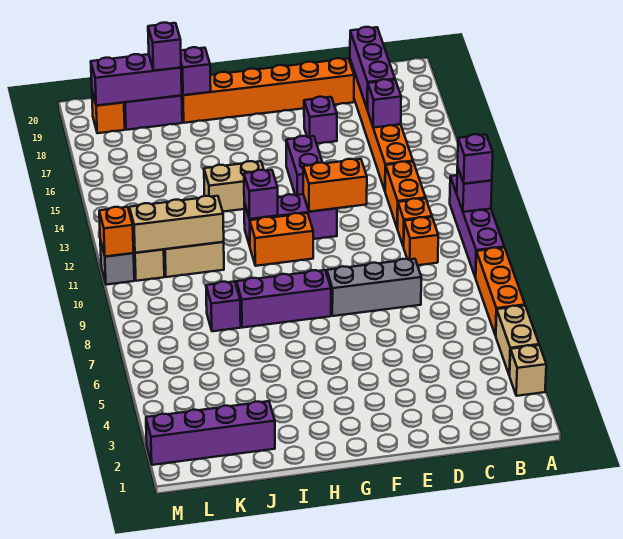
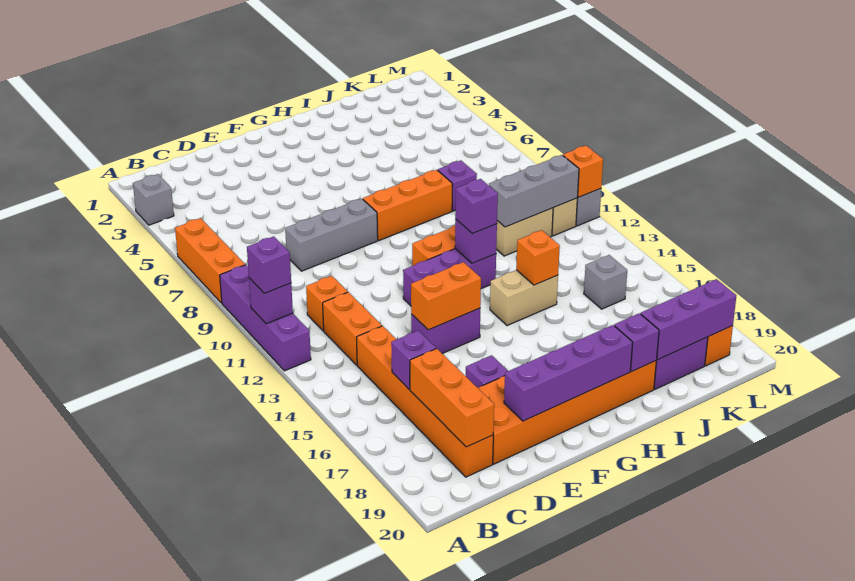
tan 1x1 brick [509,345,546,396] -> grey 1x1 brick [133,174,174,225]
tan 1x2 brick [496,306,539,375] -> none
orange 1x1 brick [404,217,438,265] -> orange 1x1 brick moved to [516,230,560,285]
purple 1x3 brick [350,27,395,109] -> orange 1x3 brick [410,349,494,447]
orange 1x6 brick [181,58,354,123] -> orange 2x6 brick [478,361,656,464]
orange 1x2 brick [303,159,367,212] -> orange 1x2 brick moved to [411,262,481,330]
purple 1x2 brick [286,136,323,195] -> purple 1x2 brick turned to [411,308,480,353]
purple 1x3 brick [236,270,331,328] -> orange 1x3 brick [363,170,452,240]
purple 1x4 brick [146,401,275,465] -> purple 1x4 brick moved to [504,325,633,421]
tan 1x3 brick [129,196,224,253] -> grey 1x3 brick [489,155,579,227]
purple 1x1 brick [148,23,181,71] -> purple 1x1 brick moved to [455,179,498,234]
none -> grey 1x1 brick [584,255,627,309]

